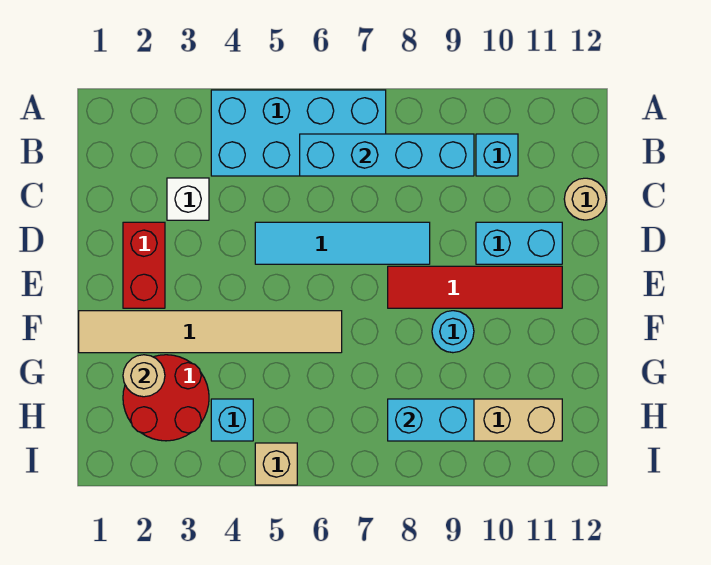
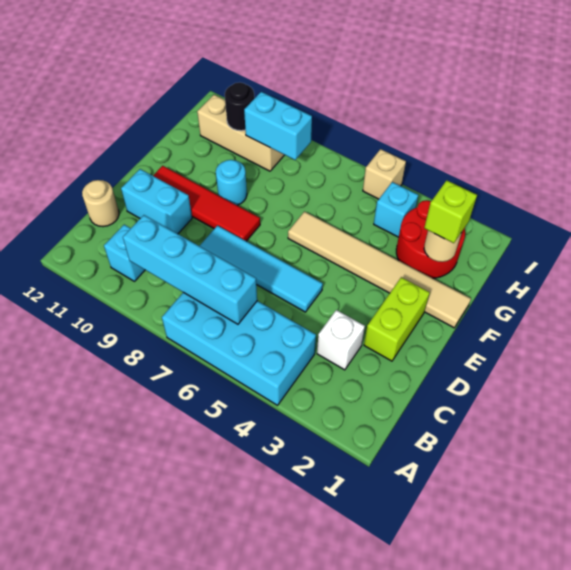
red 1x2 brick [123,222,165,308] -> lime 1x2 brick [364,277,430,361]
none -> lime 1x1 brick [424,180,477,243]
none -> black 1x1 round brick [225,83,254,131]

